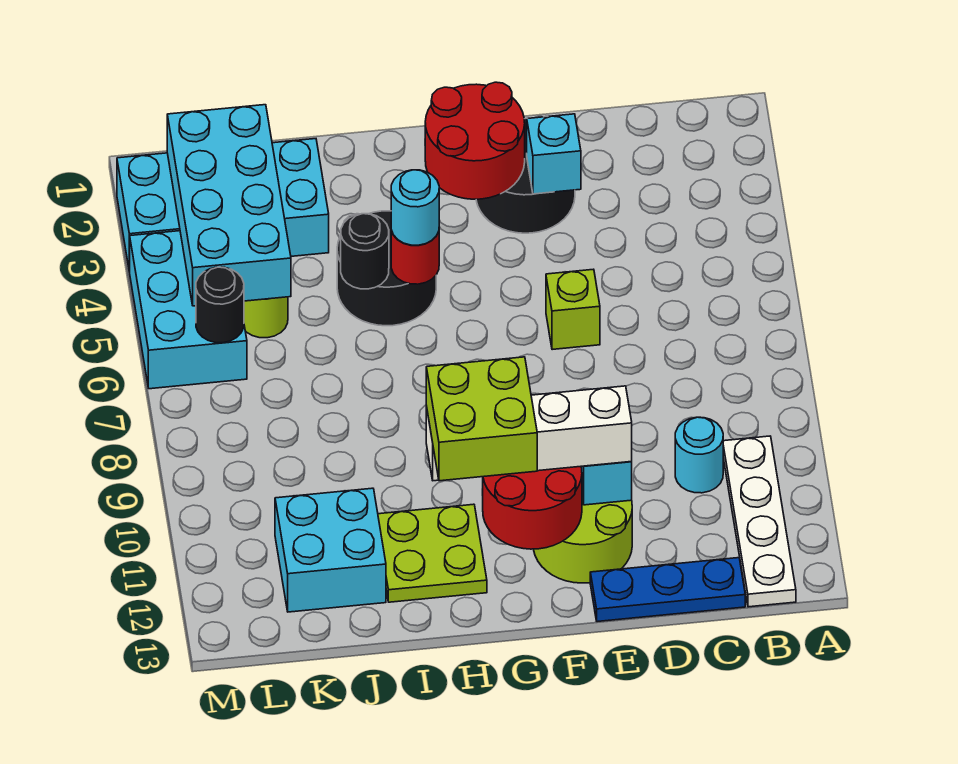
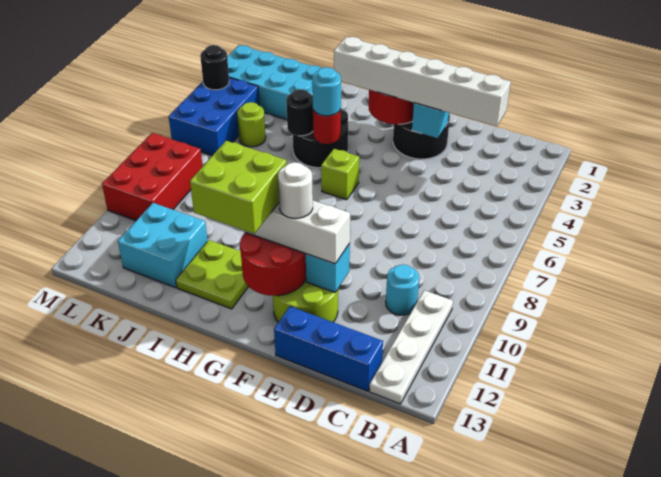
none -> white 1x6 brick [334,37,511,126]
blue 1x3 plate [590,558,745,622] -> blue 1x3 brick [274,306,383,391]
lime 1x1 brick [546,269,600,350] -> lime 1x1 brick moved to [321,149,359,200]
none -> white 1x1 round brick [278,162,313,218]
cyan 2x4 brick [167,105,291,306] -> none
cyan 2x3 brick [130,231,247,389] -> blue 2x3 brick [169,78,259,156]
black 1x1 round brick [196,267,244,343] -> black 1x1 round brick moved to [200,45,229,90]
none -> red 2x3 brick [102,133,203,220]

